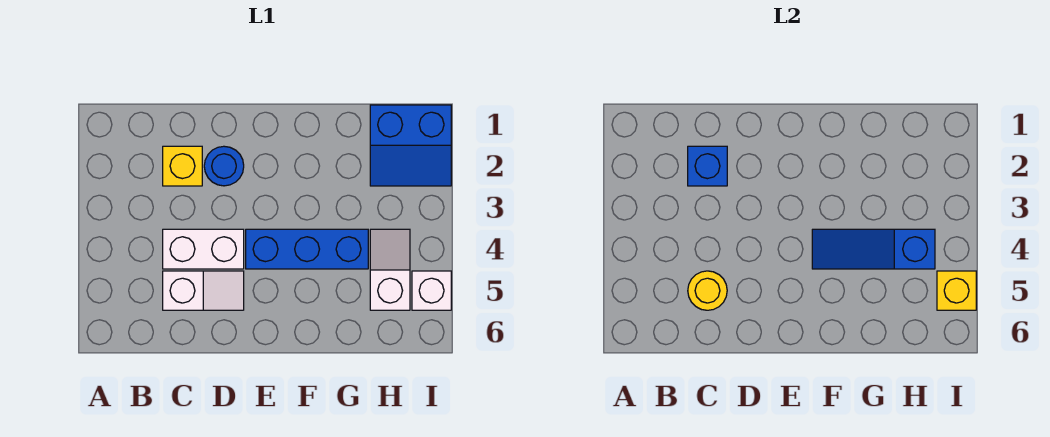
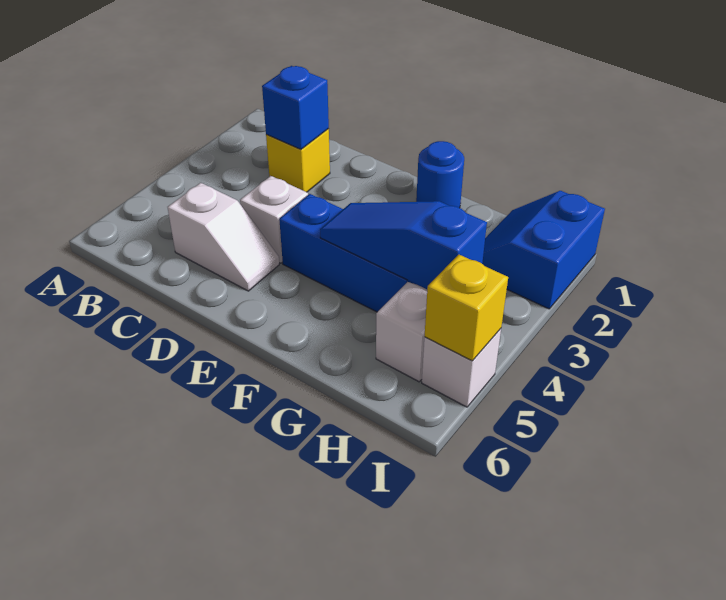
white 1x2 brick [163,229,244,269] -> white 1x1 brick [240,176,308,263]
yellow 1x1 round brick [688,271,727,310] -> none
blue 1x1 round brick [204,146,244,186] -> blue 1x1 round brick moved to [416,141,464,208]
blue 2x2 slope [370,105,451,186] -> blue 2x2 slope turned to [482,191,605,309]

